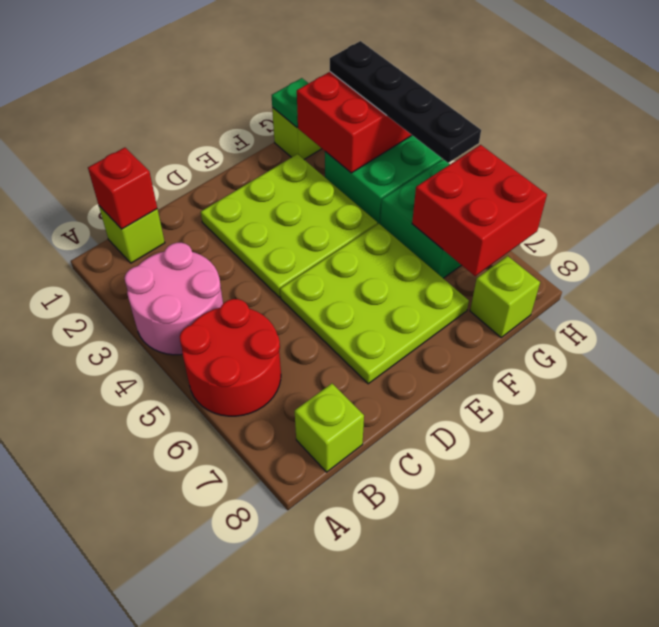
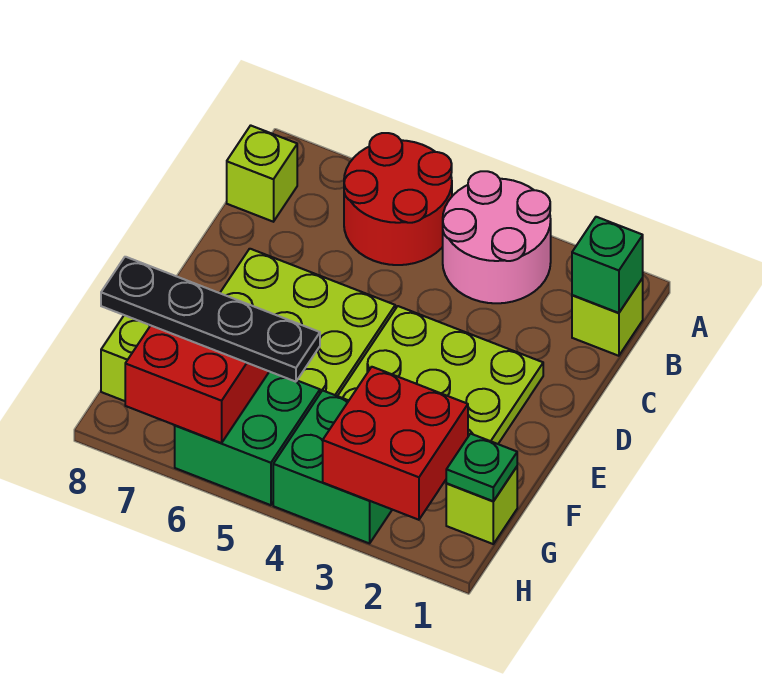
red 1x1 brick [88,148,157,229] -> green 1x1 brick [572,217,643,313]
black 1x4 plate [330,41,481,163] -> black 1x4 plate moved to [101,257,320,382]

